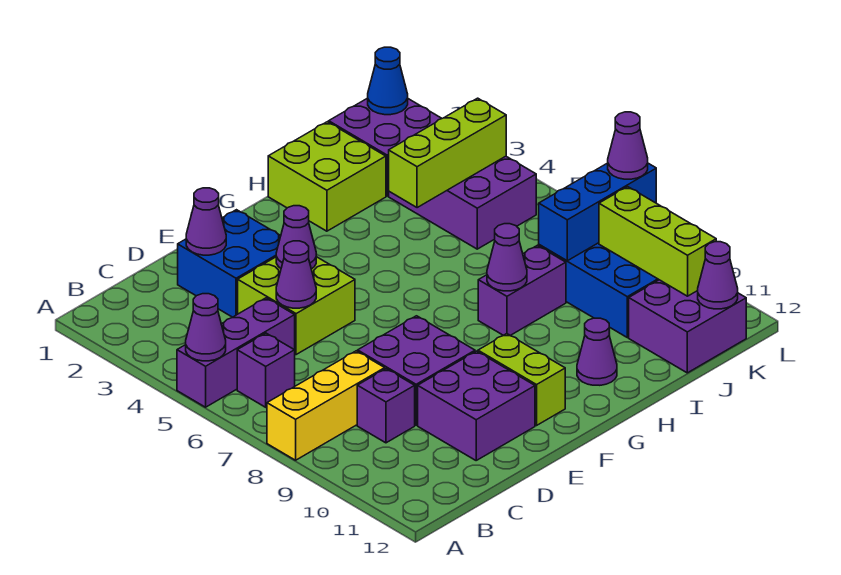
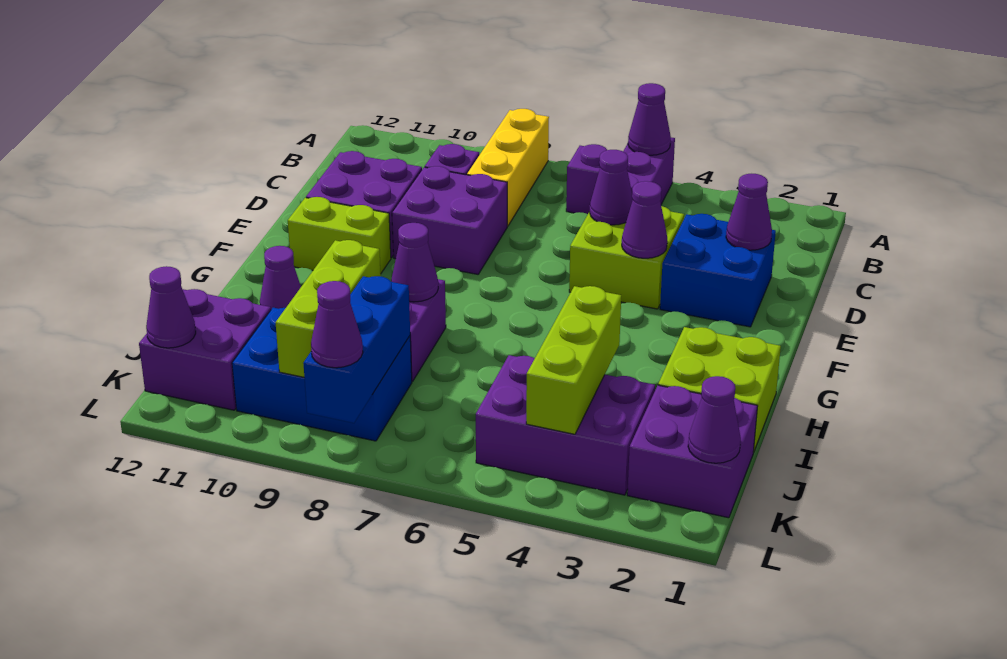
blue 1x1 cone [368,47,408,115] -> purple 1x1 cone [688,376,741,463]
lime 1x3 brick [599,187,716,296] -> lime 1x3 brick turned to [276,240,381,377]

